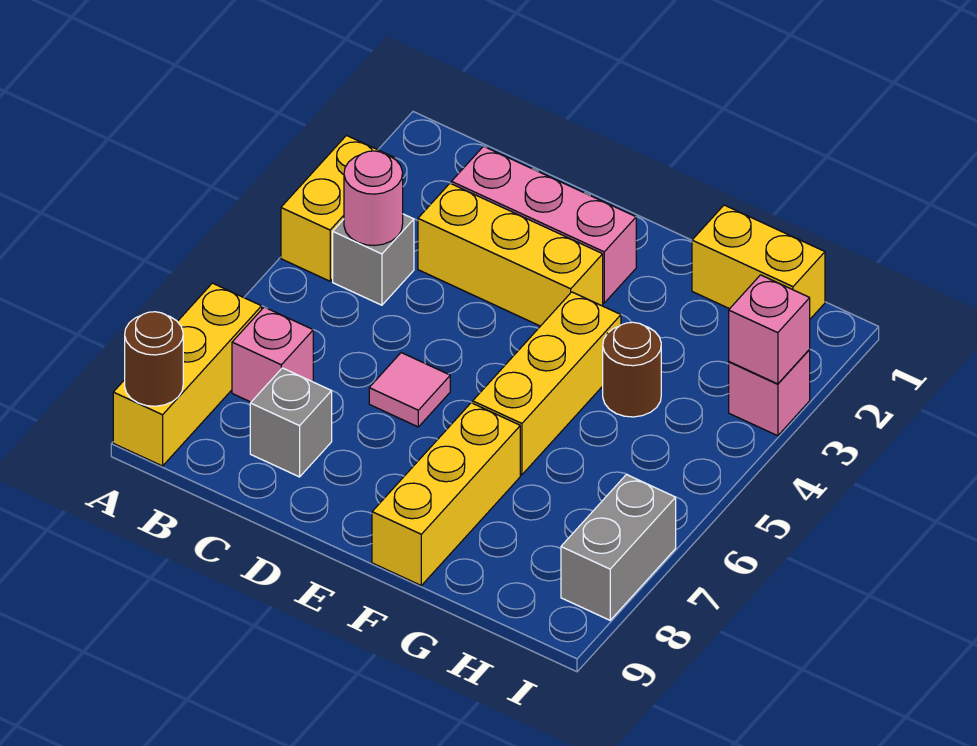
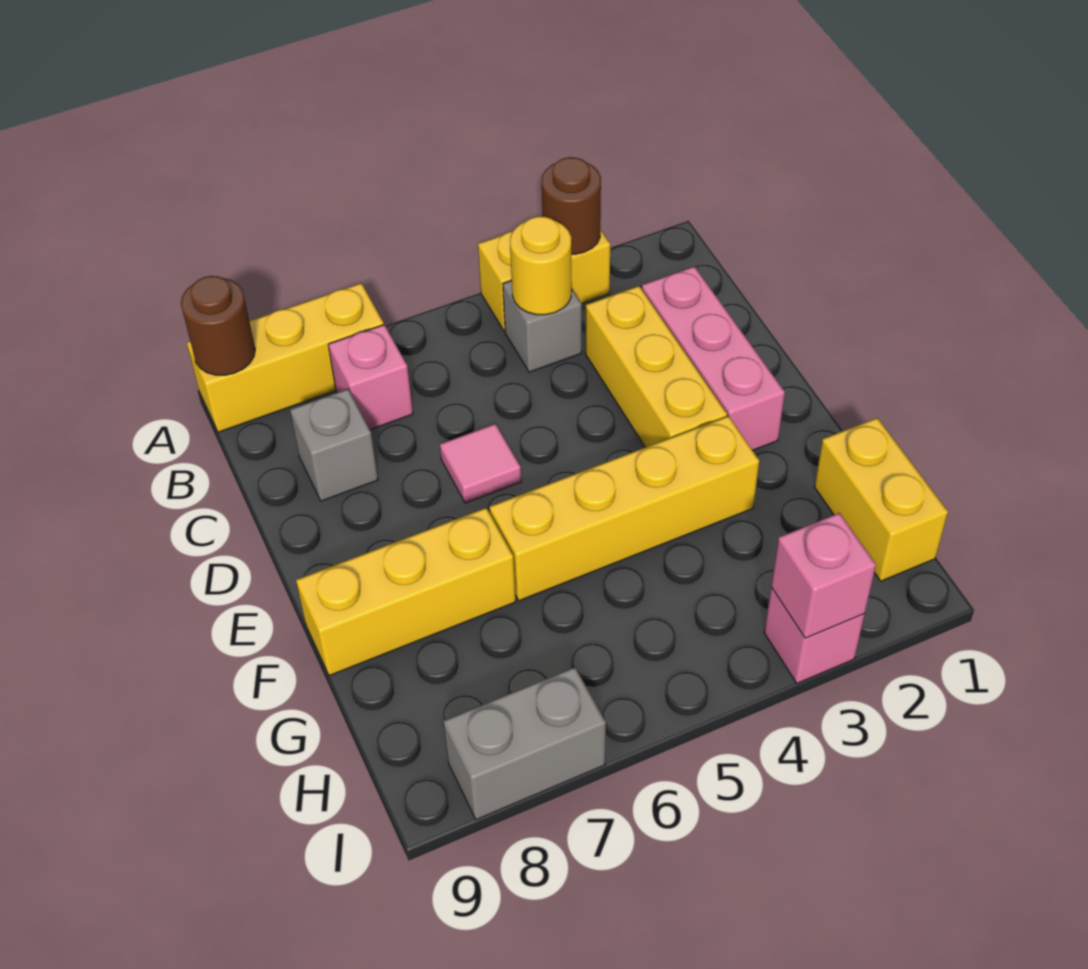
pink 1x1 round brick [344,151,403,246] -> yellow 1x1 round brick [510,216,572,315]
yellow 1x3 brick [473,292,621,475] -> yellow 1x4 brick [490,416,759,601]
brown 1x1 round brick [603,322,661,417] -> brown 1x1 round brick moved to [542,157,601,254]

